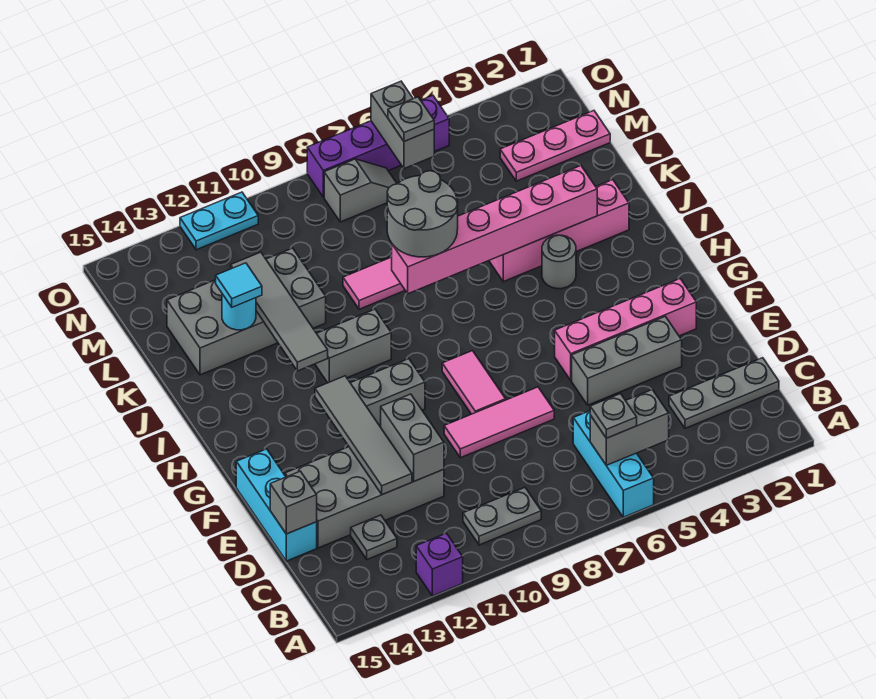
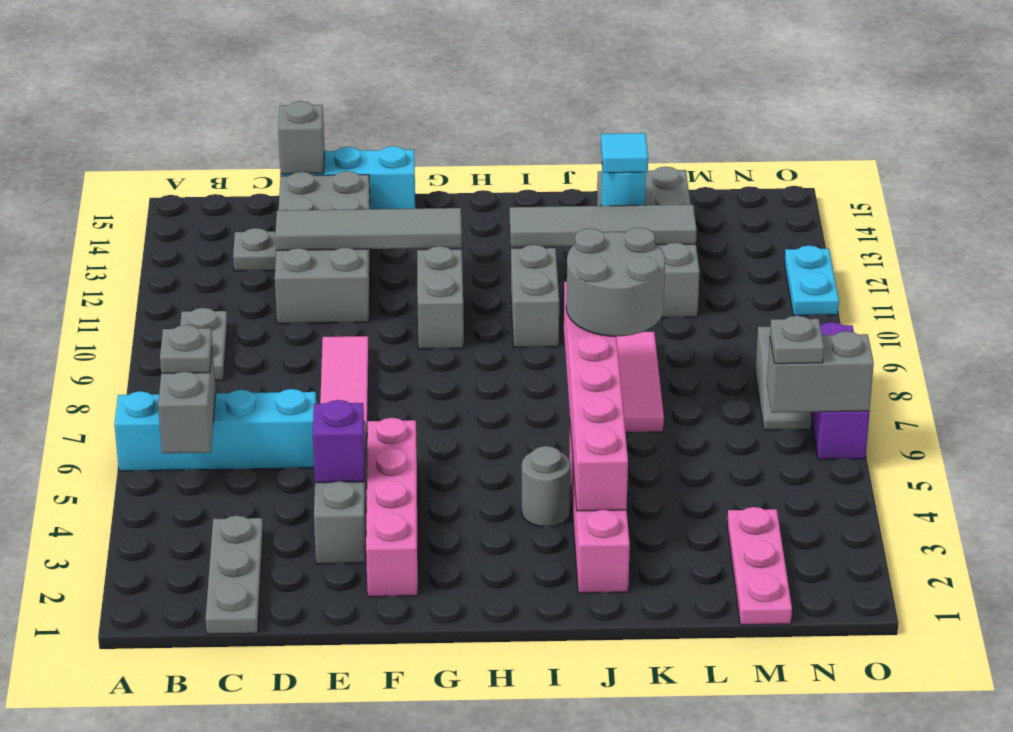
cyan 1x3 brick [573,411,654,517] -> cyan 1x4 brick [114,389,316,471]
purple 1x1 brick [416,533,463,596] -> purple 1x1 brick moved to [313,400,365,483]
grey 1x2 brick [381,394,444,481] -> none
pink 1x2 tile [442,351,506,414] -> none
purple 1x4 brick [307,95,449,197] -> purple 1x3 brick [811,322,870,460]

